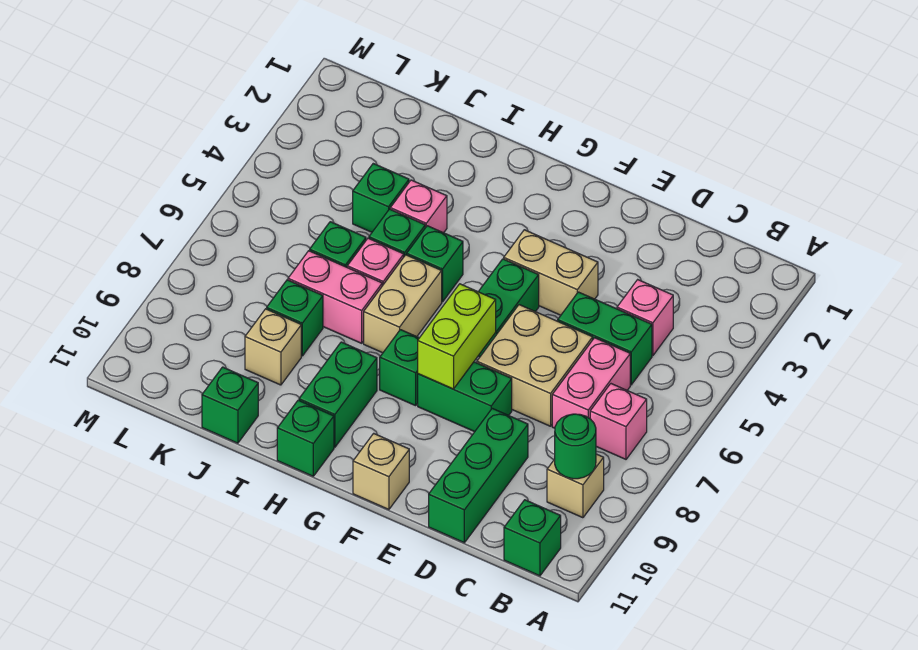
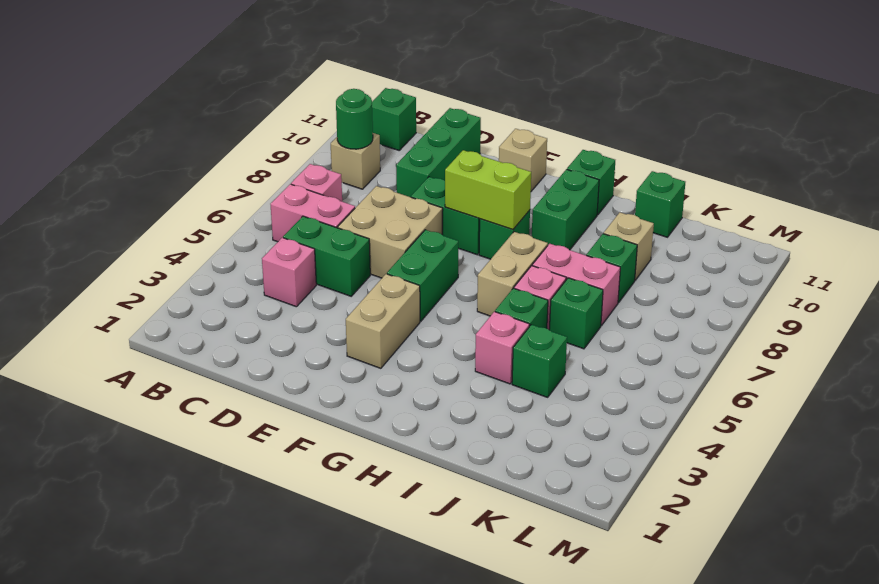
pink 1x2 brick [552,338,630,428] -> pink 1x2 brick turned to [271,184,355,242]
tan 1x2 brick [504,230,598,315] -> tan 1x2 brick turned to [346,274,420,368]
lime 1x2 brick [418,284,496,389] -> lime 1x2 brick turned to [445,150,531,230]
green 1x1 brick [407,226,463,302] -> none

